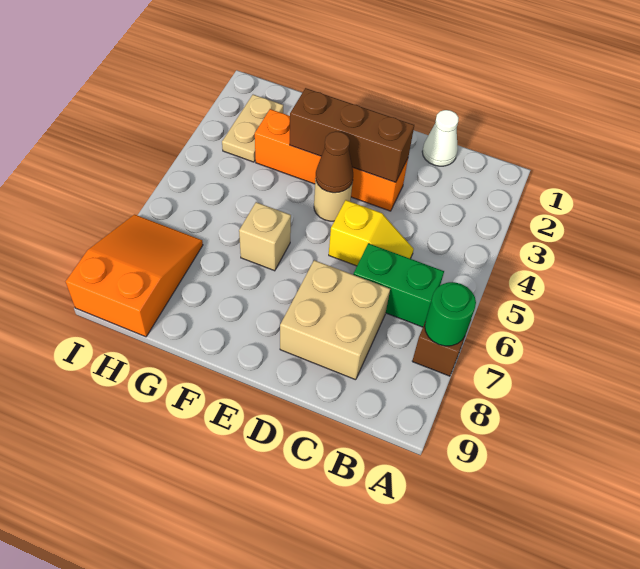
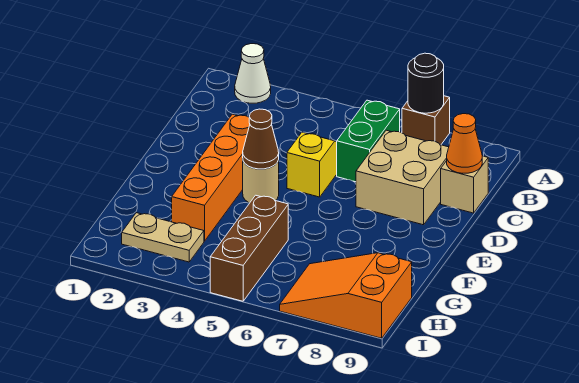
green 1x1 round brick [425,282,476,346] -> black 1x1 round brick [408,53,444,113]
white 1x1 cone [422,110,459,166] -> white 1x1 cone moved to [235,44,271,103]
none -> orange 1x1 cone [447,114,482,173]
brown 1x3 brick [290,88,414,182] -> brown 1x3 brick moved to [210,195,288,301]
tan 1x1 brick [239,202,291,271] -> tan 1x1 brick moved to [441,156,488,213]

